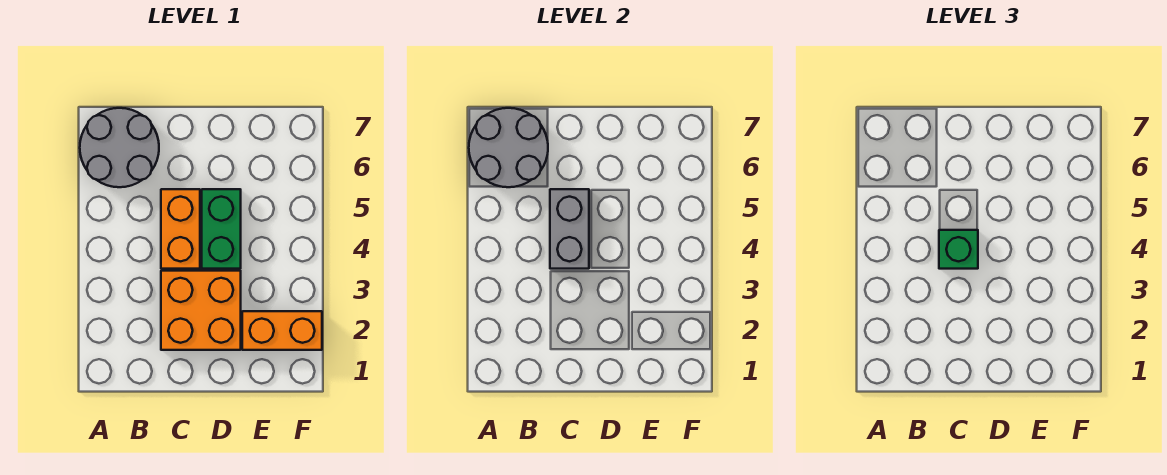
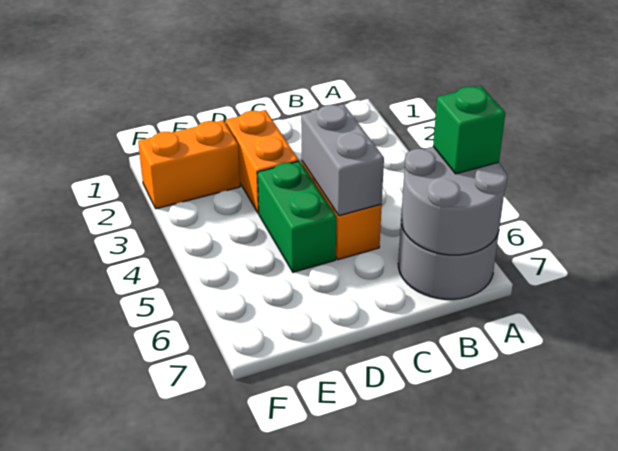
orange 2x2 brick [161,271,241,350] -> orange 1x2 brick [225,110,299,214]
green 1x1 brick [939,230,978,269] -> green 1x1 brick moved to [433,86,505,174]

